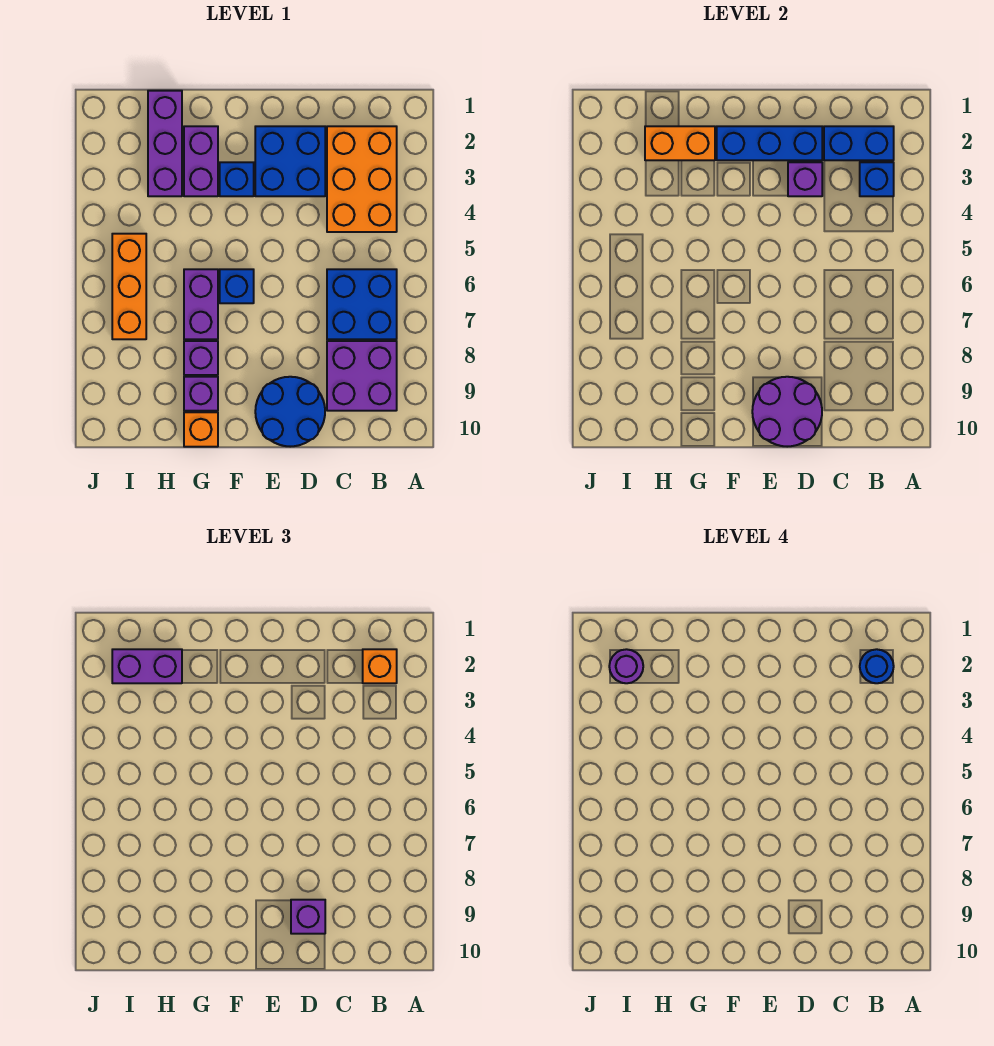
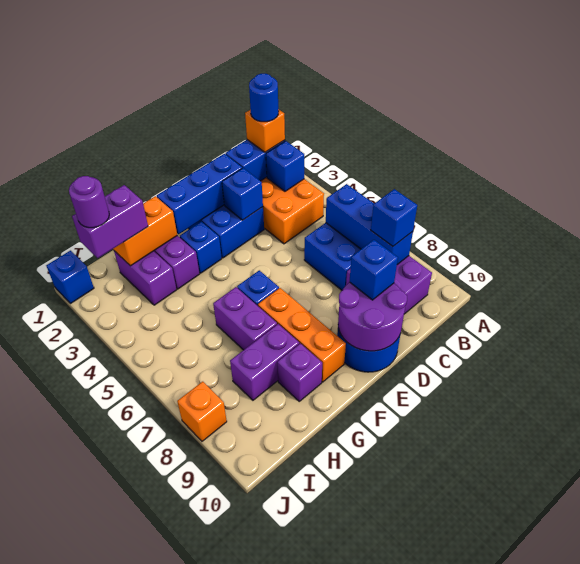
none -> blue 1x3 brick [326,184,413,265]
none -> blue 1x1 brick [371,189,417,246]
purple 1x1 brick [788,162,822,196] -> blue 1x1 brick [222,168,263,220]
purple 1x1 brick [291,900,325,934] -> blue 1x1 brick [350,240,398,300]
purple 1x1 brick [184,341,218,375] -> purple 1x2 brick [230,324,299,400]
orange 1x1 brick [184,412,218,447] -> orange 1x1 brick moved to [177,382,227,441]
purple 1x3 brick [148,91,182,196] -> purple 1x2 brick [114,251,177,305]
orange 1x3 brick [112,234,146,339] -> orange 1x3 brick moved to [258,288,346,382]
none -> blue 1x1 brick [46,251,94,304]

